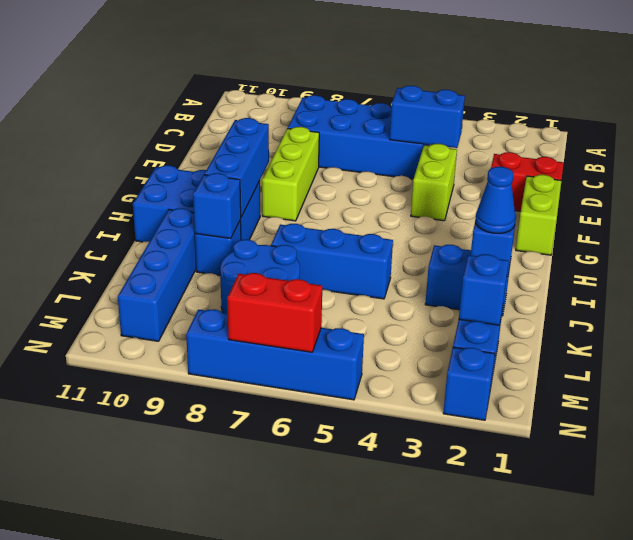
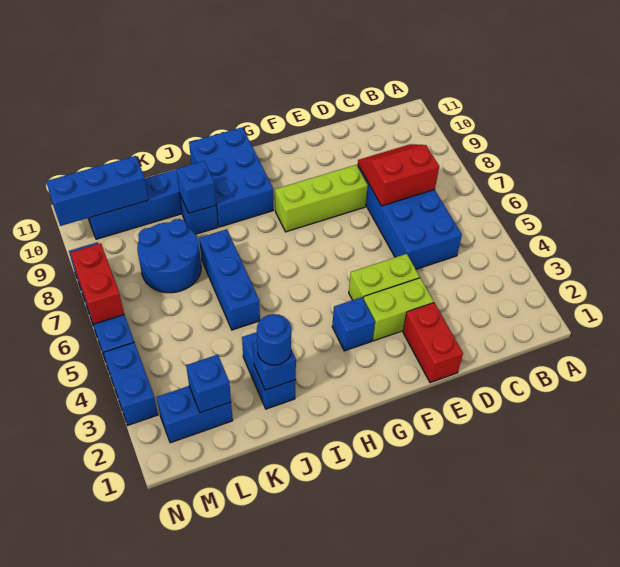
none -> red 2x2 slope [358,144,439,206]
blue 1x2 brick [390,86,465,148] -> blue 1x2 brick moved to [104,342,158,425]
lime 1x2 brick [516,175,561,255] -> lime 1x2 brick moved to [363,278,434,341]
blue 1x3 brick [204,118,269,217] -> blue 1x3 brick moved to [46,156,148,226]
blue 1x1 cone [475,167,516,233] -> blue 1x1 round brick [257,314,291,365]
blue 1x1 brick [443,347,495,420] -> blue 1x1 brick moved to [332,297,375,351]

